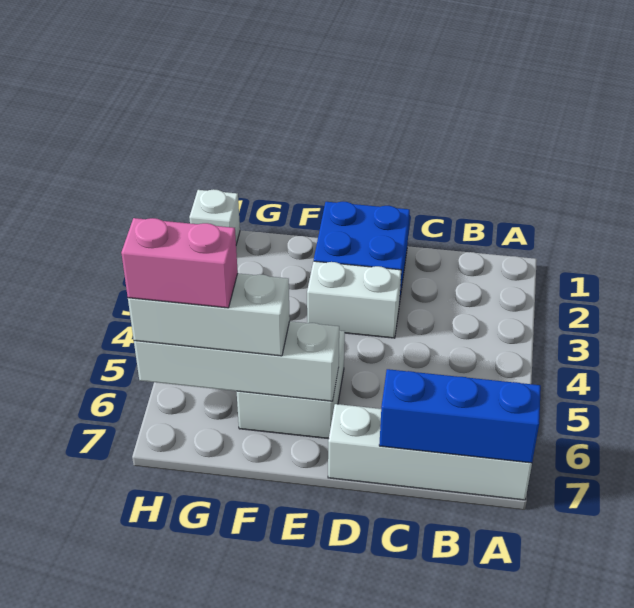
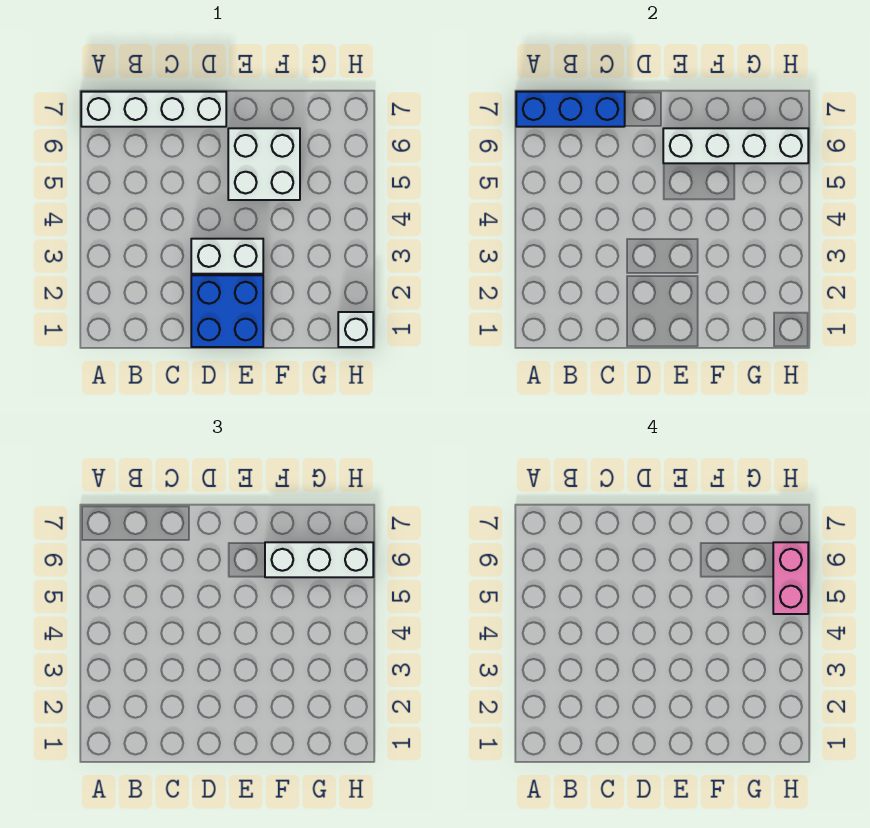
pink 1x2 brick [121,218,238,308] -> pink 1x2 brick turned to [773,542,808,614]

